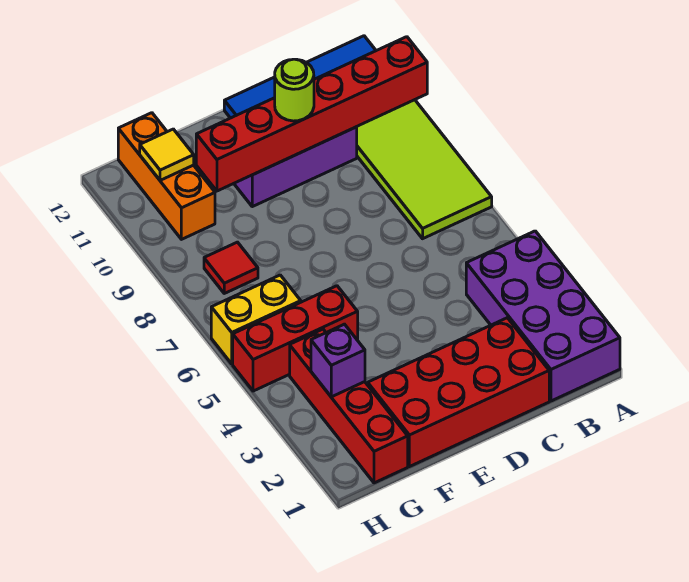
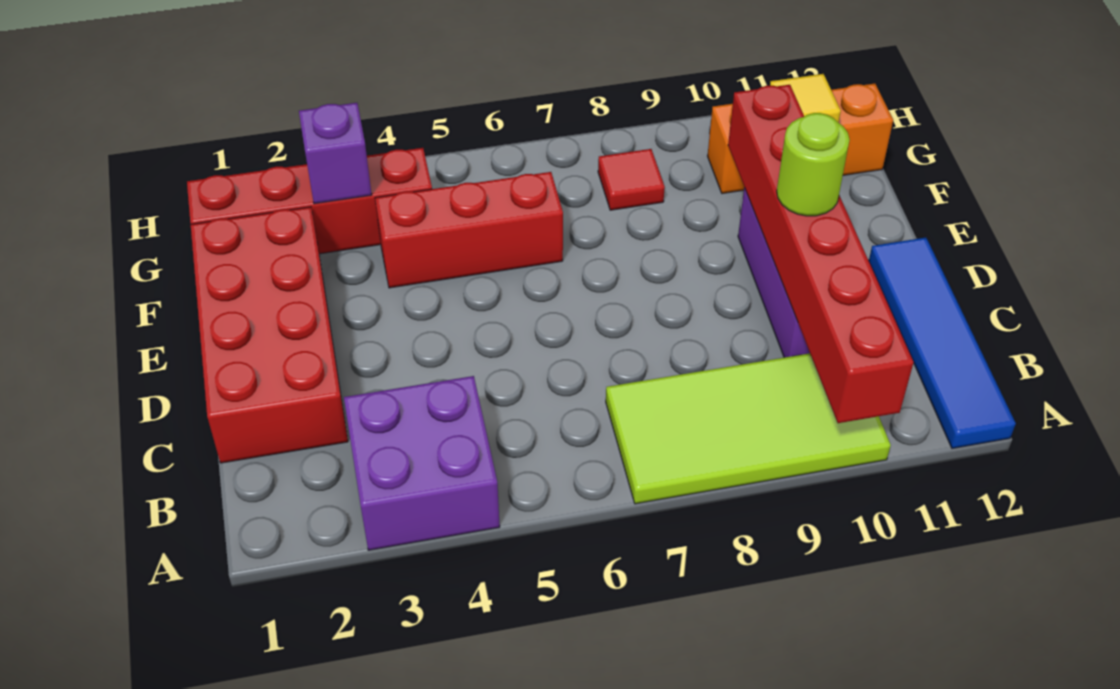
purple 2x4 brick [466,231,620,401] -> purple 2x2 brick [344,376,500,550]
red 1x3 brick [233,286,358,391] -> red 1x3 brick turned to [375,172,563,288]
yellow 1x2 brick [211,275,301,364] -> none

